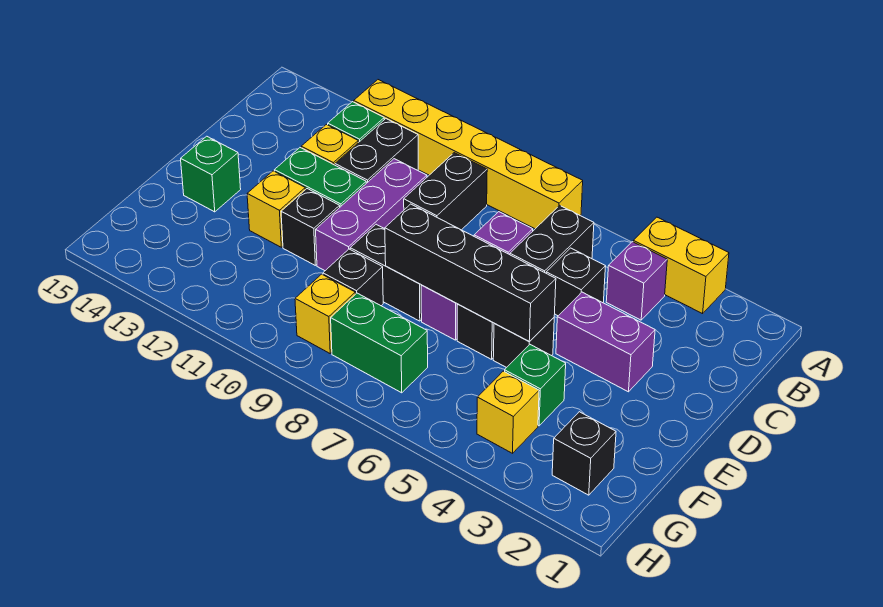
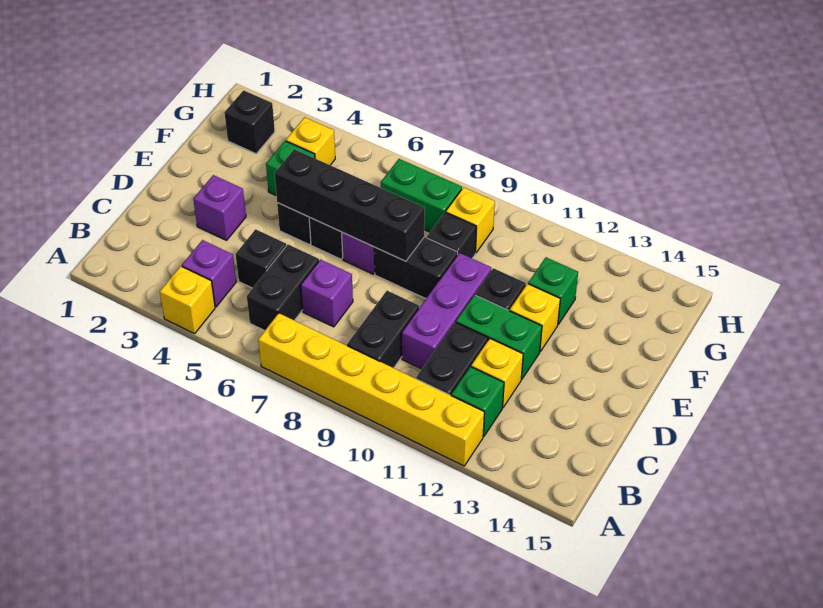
yellow 1x2 brick [633,217,729,314] -> yellow 1x1 brick [160,266,215,334]
purple 1x2 brick [556,292,655,392] -> purple 1x1 brick [193,175,246,240]
green 1x1 brick [181,136,241,212] -> green 1x1 brick moved to [528,257,578,324]

